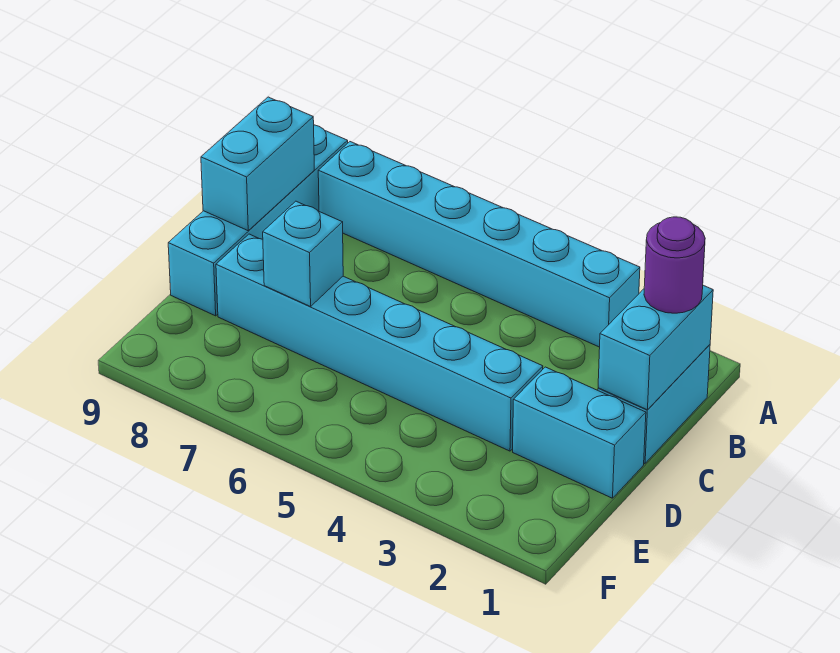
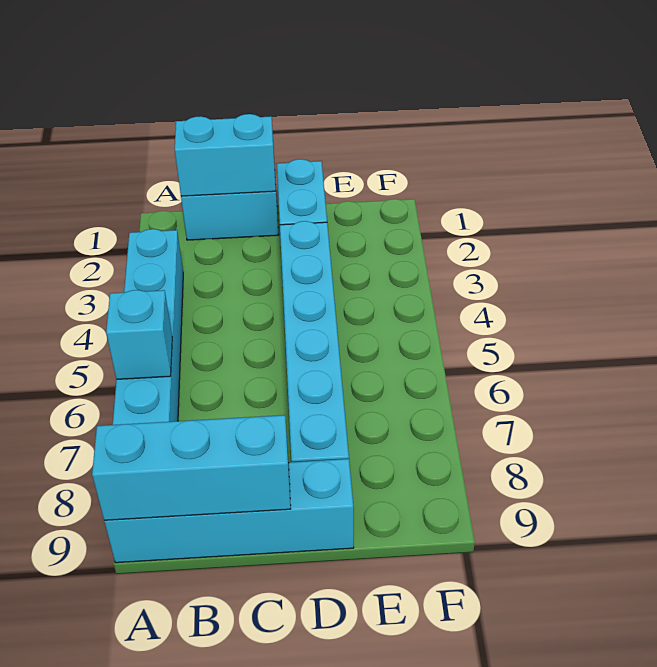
purple 1x1 round brick [644,217,705,313] -> none
cyan 1x2 brick [201,97,314,231] -> cyan 1x3 brick [92,415,291,521]
cyan 1x1 brick [263,201,343,306] -> cyan 1x1 brick moved to [106,290,172,379]

